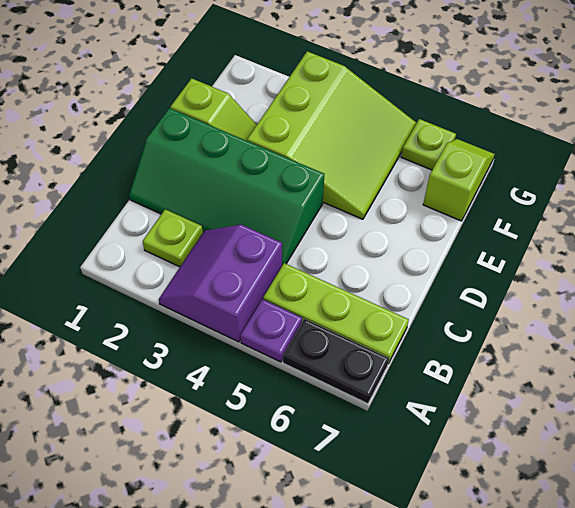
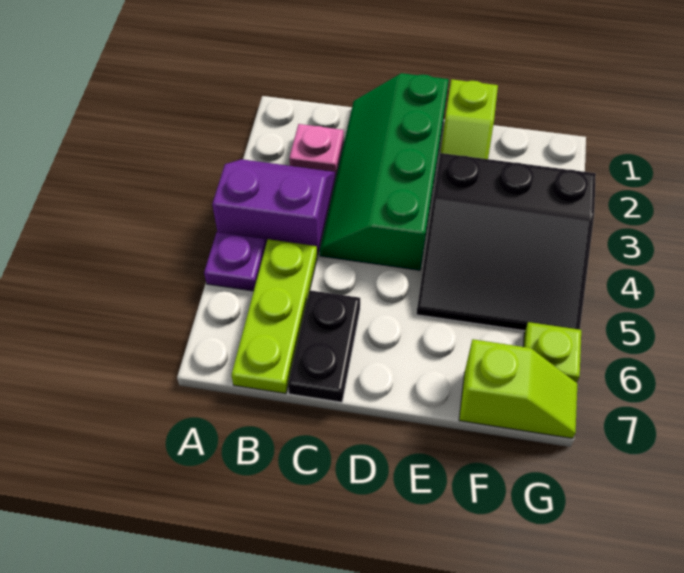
black 1x2 plate [283,319,389,404] -> black 1x2 plate moved to [288,290,360,402]
lime 1x1 plate [143,209,203,267] -> pink 1x1 plate [289,124,344,177]
lime 3x3 slope [247,51,416,219] -> black 3x3 slope [416,153,596,331]

